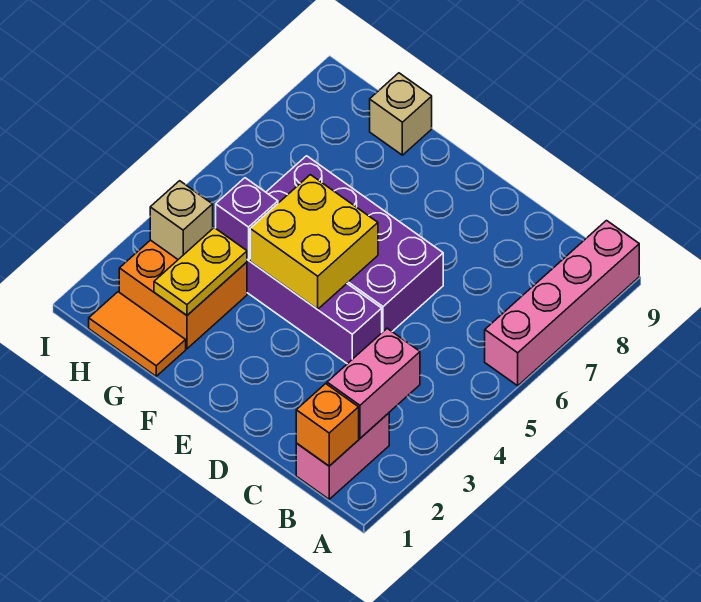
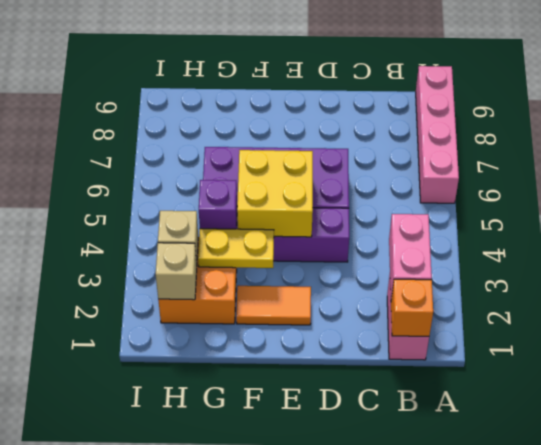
orange 1x2 tile [89,292,186,376] -> orange 1x2 tile moved to [236,286,311,325]
yellow 1x2 plate [154,228,247,315] -> yellow 1x2 plate turned to [198,229,274,268]
tan 1x1 brick [370,73,432,155] -> tan 1x1 brick moved to [156,243,197,300]

